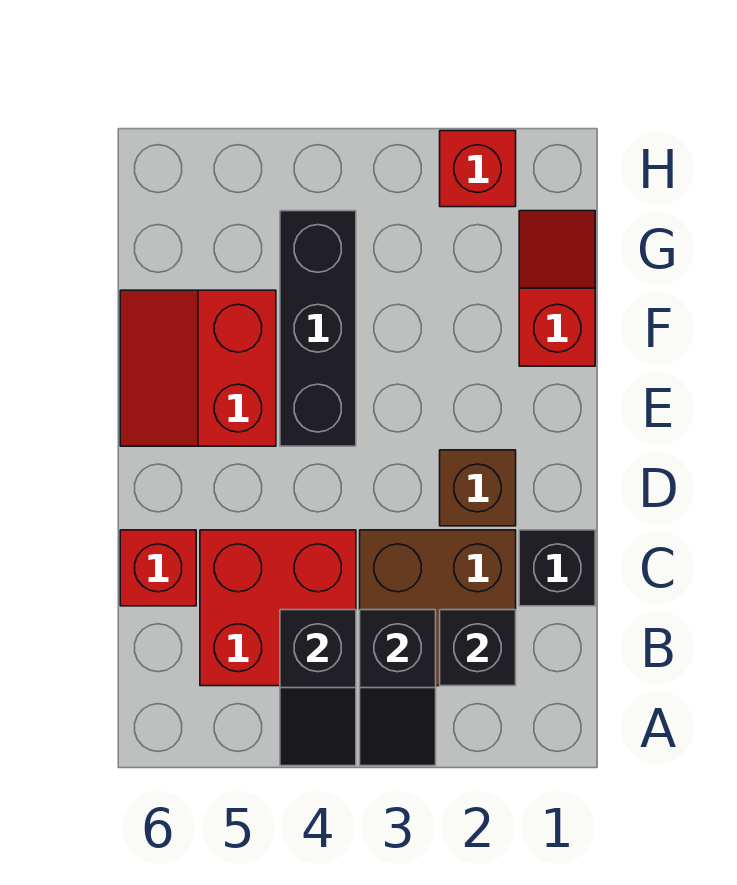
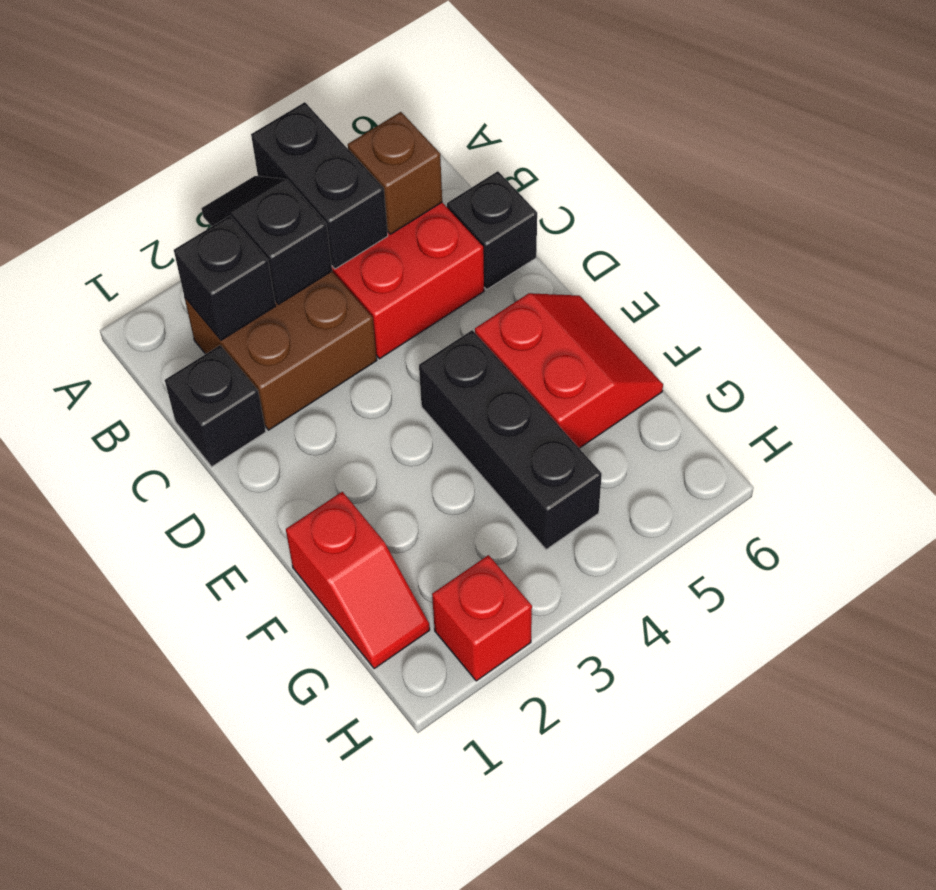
black 1x2 slope [280,610,356,766] -> black 1x2 brick [251,102,388,269]
red 1x1 brick [120,530,196,606] -> black 1x1 brick [447,171,537,289]
brown 1x1 brick [440,450,516,526] -> brown 1x1 brick moved to [348,112,442,234]

